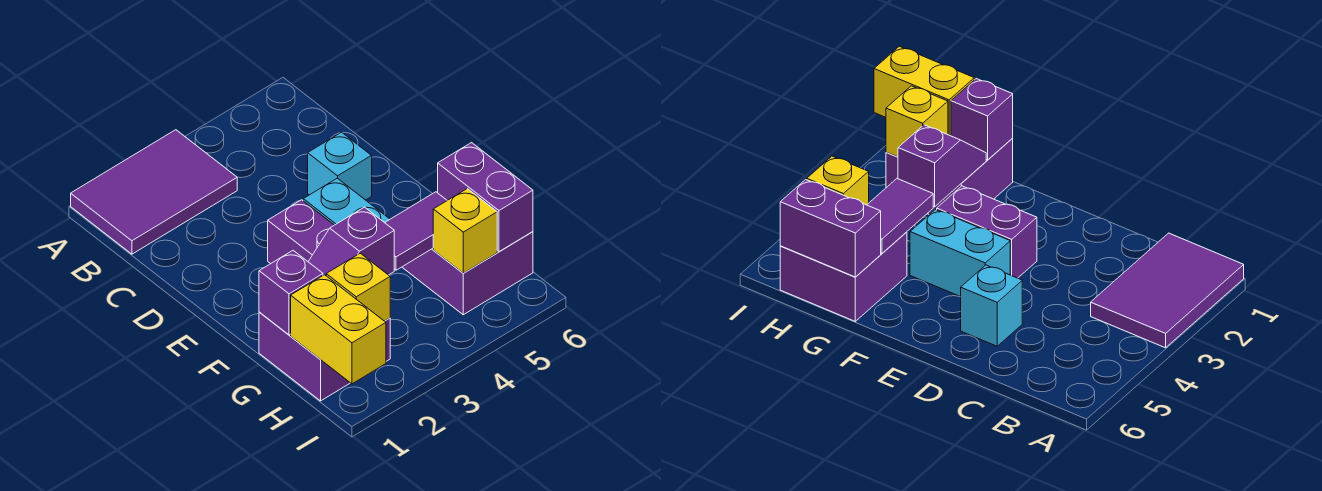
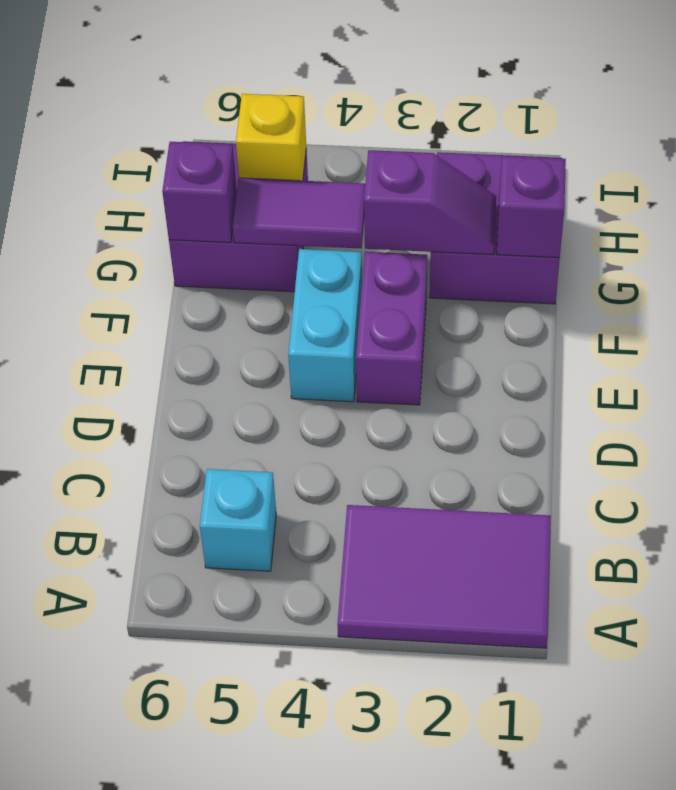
cyan 1x1 brick [308,132,372,200] -> cyan 1x1 brick moved to [200,469,276,571]
purple 1x2 brick [438,143,533,252] -> purple 1x1 brick [162,142,237,243]
yellow 1x2 brick [291,275,386,384] -> none
yellow 1x1 brick [326,253,390,321] -> none

